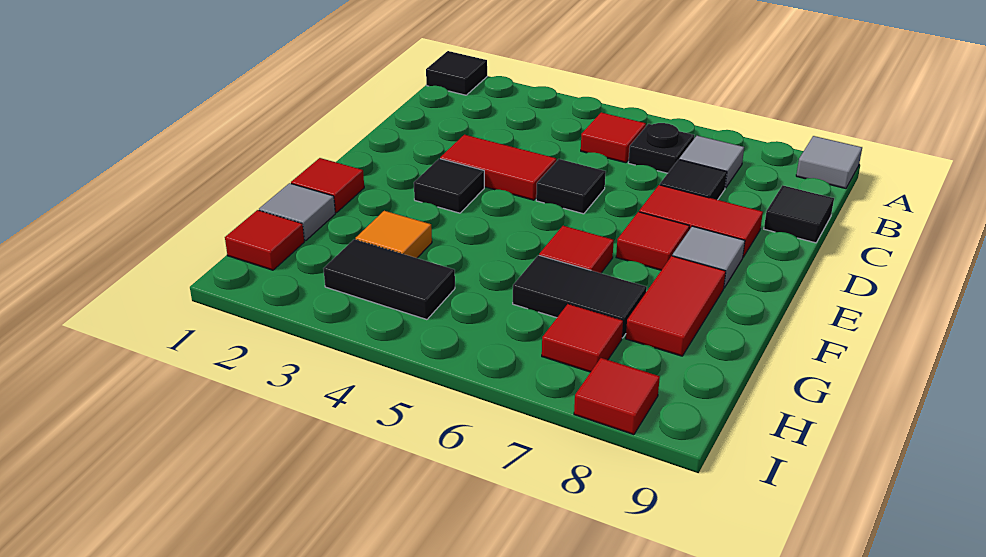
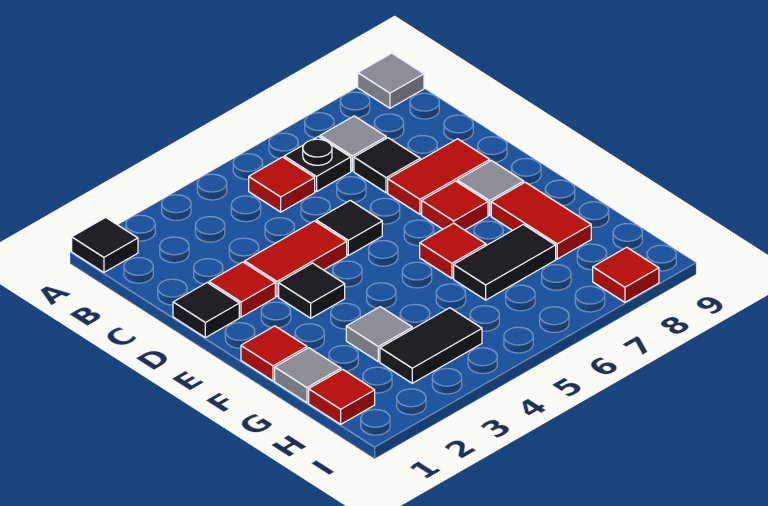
black 1x1 tile [764,185,834,243] -> black 1x1 tile moved to [173,283,239,338]
orange 1x1 tile [356,211,432,258] -> grey 1x1 tile [346,307,412,362]
red 1x1 tile [542,304,623,372] -> red 1x1 tile moved to [209,262,275,317]

